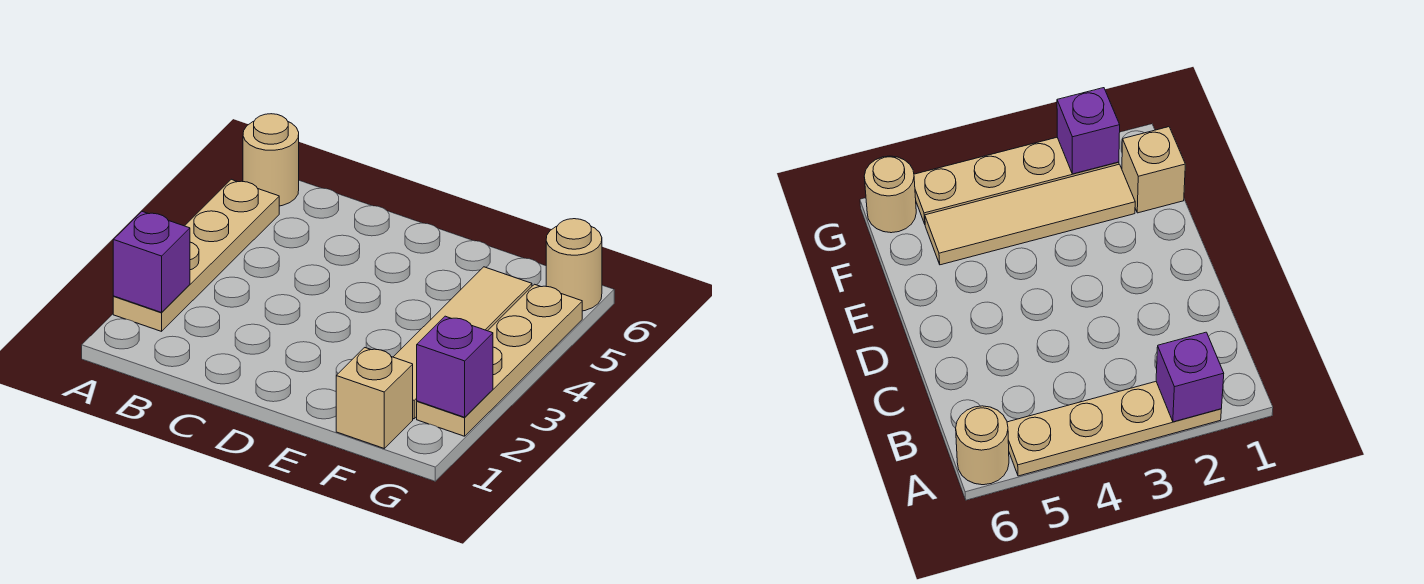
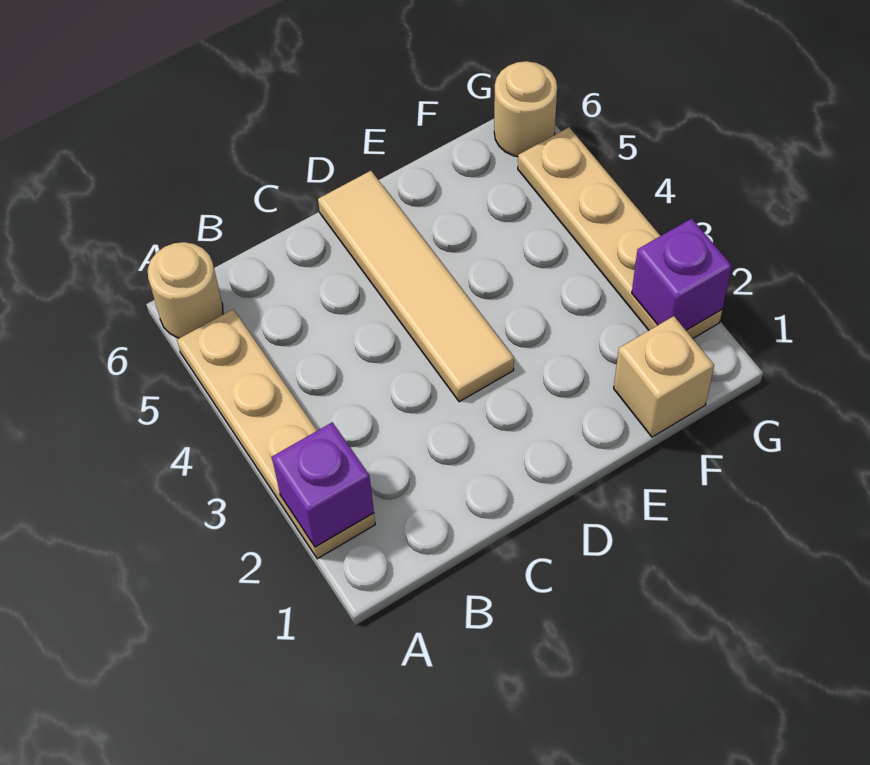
tan 1x4 tile [394,267,532,419] -> tan 1x4 tile moved to [318,171,514,402]

